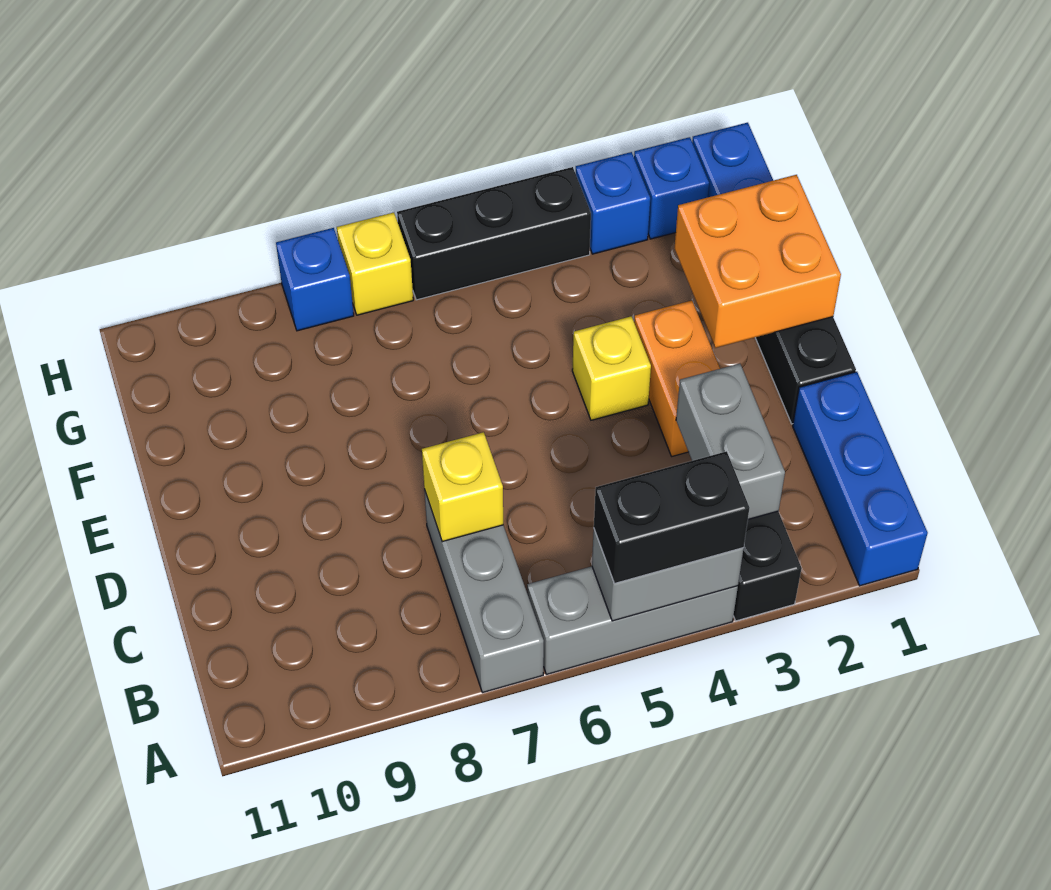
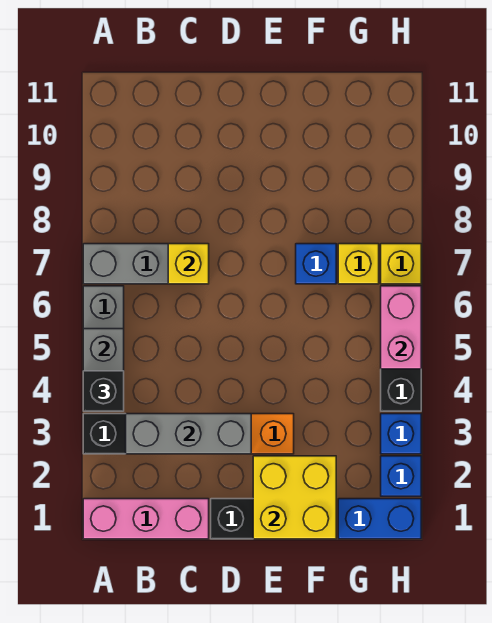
blue 1x3 brick [793,372,928,586] -> pink 1x3 brick [83,499,209,539]
black 1x2 brick [594,451,749,583] -> black 1x1 brick [83,371,124,411]
grey 1x2 brick [676,364,785,519] -> grey 1x3 brick [126,414,251,454]
orange 2x2 brick [674,175,841,348] -> yellow 2x2 brick [253,456,336,539]
yellow 1x1 brick [572,316,651,420] -> yellow 1x1 brick moved to [338,244,379,284]
none -> pink 1x2 brick [381,286,421,369]
blue 1x1 brick [276,228,354,331] -> blue 1x1 brick moved to [296,244,336,284]

